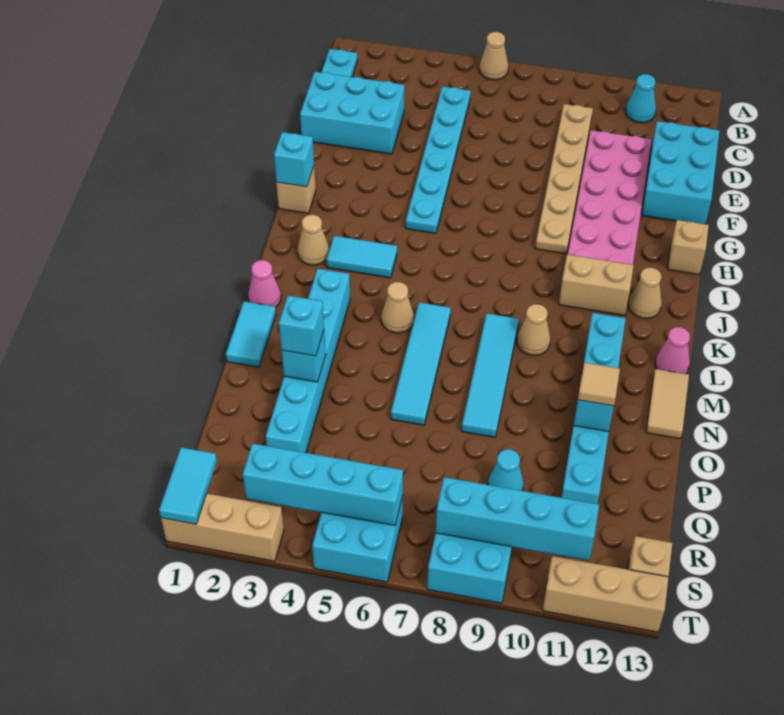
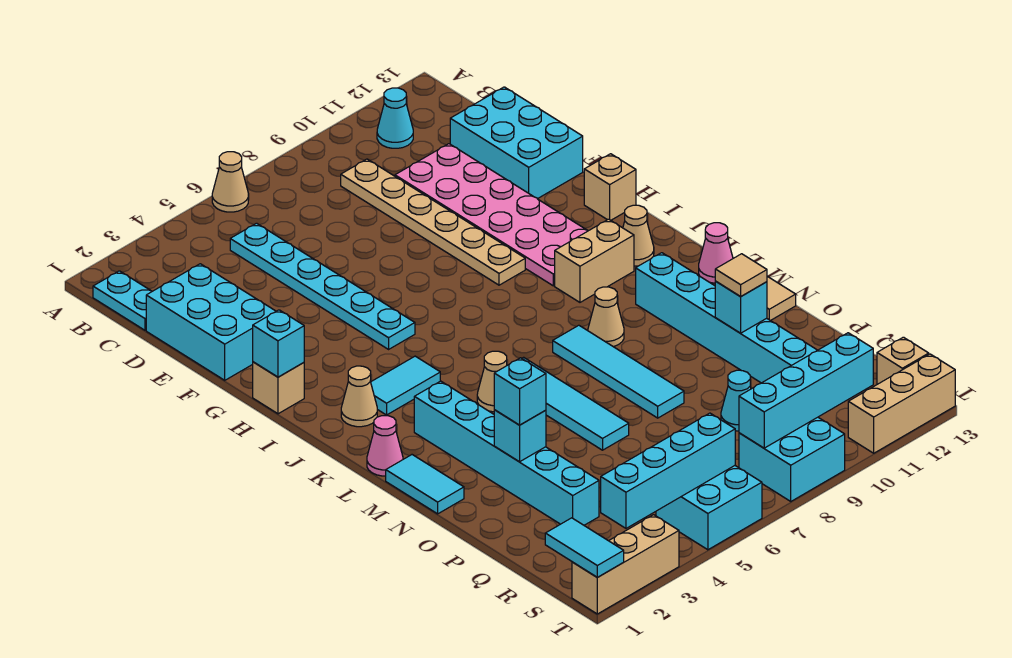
cyan 2x3 brick [300,72,404,154] -> cyan 2x3 brick turned to [146,264,276,380]

